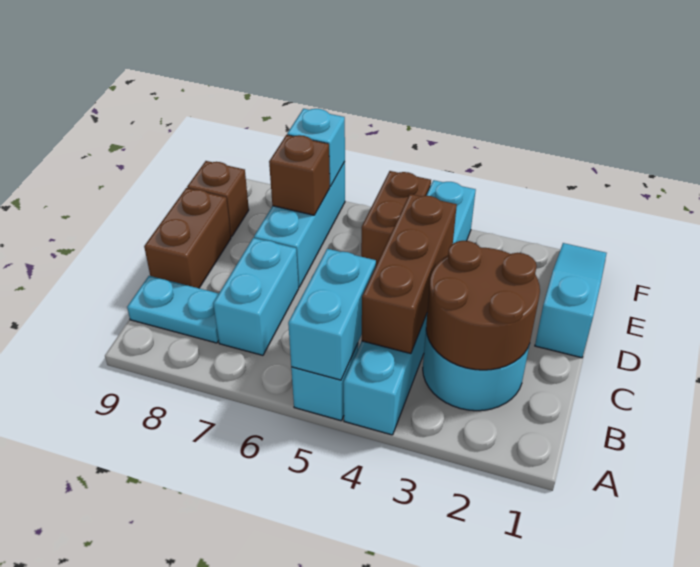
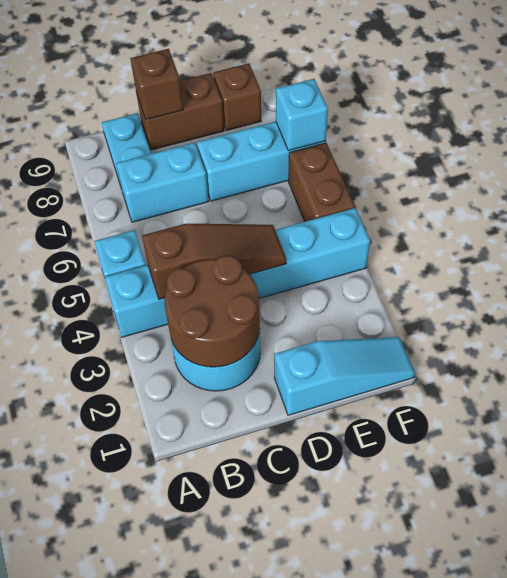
cyan 1x2 brick [288,249,376,380] -> none
brown 1x3 brick [362,194,457,354] -> brown 1x3 slope [142,224,286,299]
brown 1x2 brick [361,171,431,265] -> brown 1x2 brick turned to [288,143,355,222]
brown 1x1 brick [269,135,330,215] -> brown 1x1 brick moved to [130,49,183,120]

